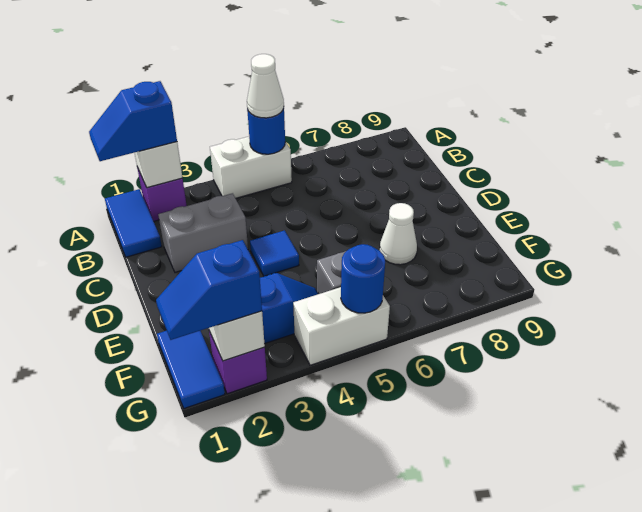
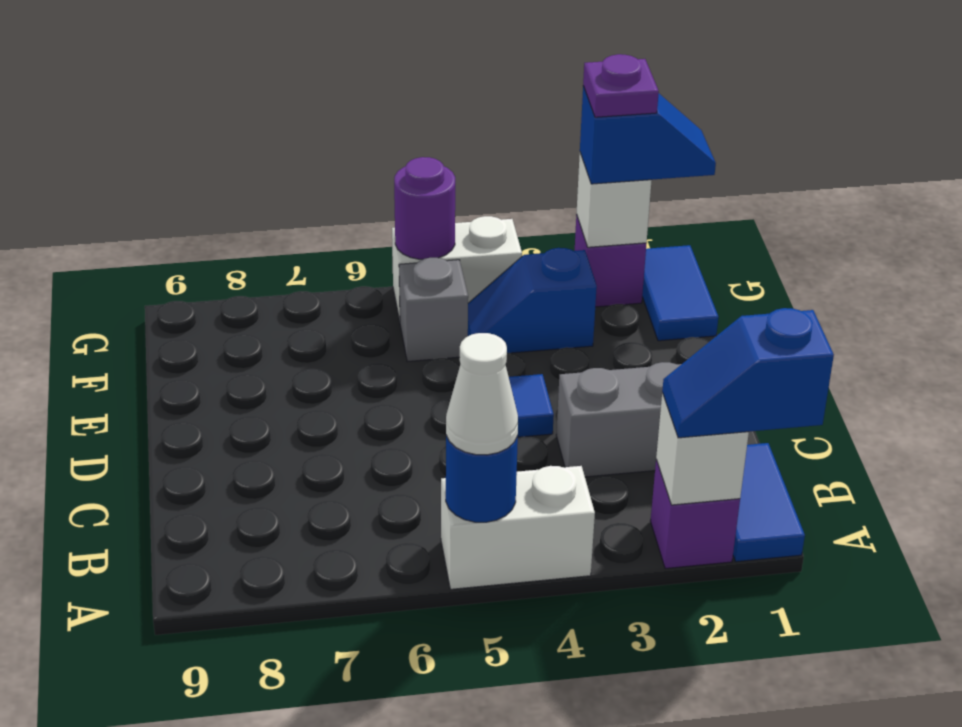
blue 1x2 slope [89,81,177,161] -> blue 1x2 slope turned to [662,308,834,438]
white 1x1 cone [380,203,417,265] -> none
none -> purple 1x1 plate [583,54,659,117]
blue 1x1 round brick [341,244,385,313] -> purple 1x1 round brick [394,157,455,259]

